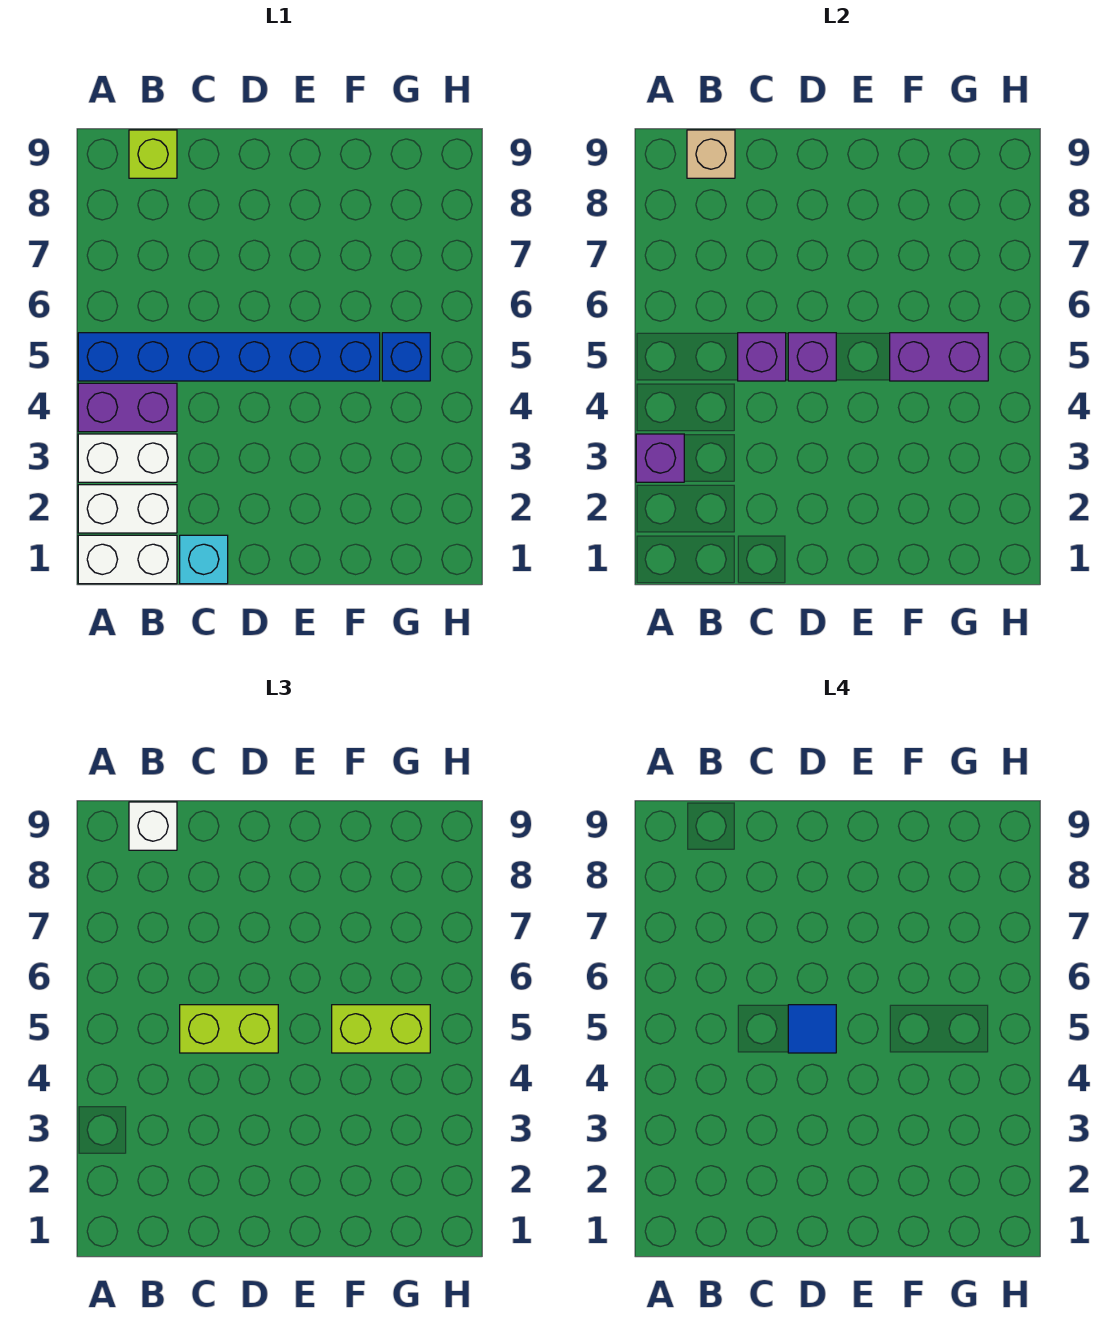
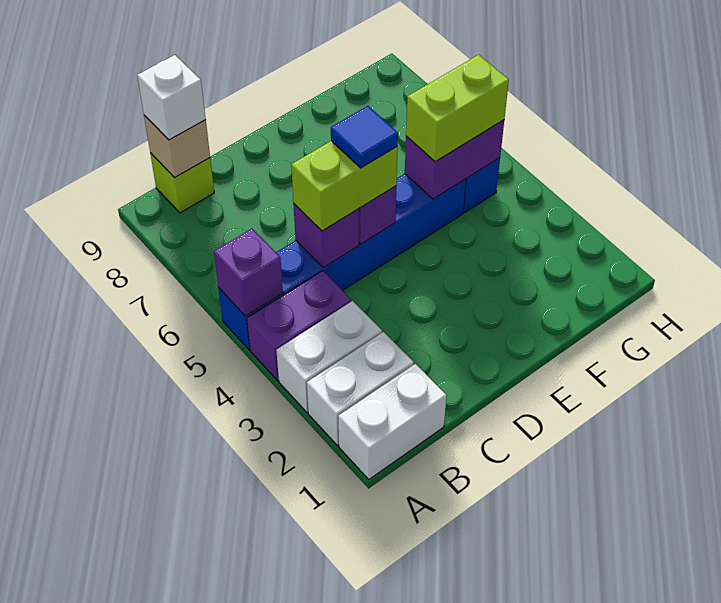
purple 1x1 brick [636,434,684,482] -> purple 1x1 brick moved to [214,229,283,316]
cyan 1x1 brick [180,535,228,584] -> none

